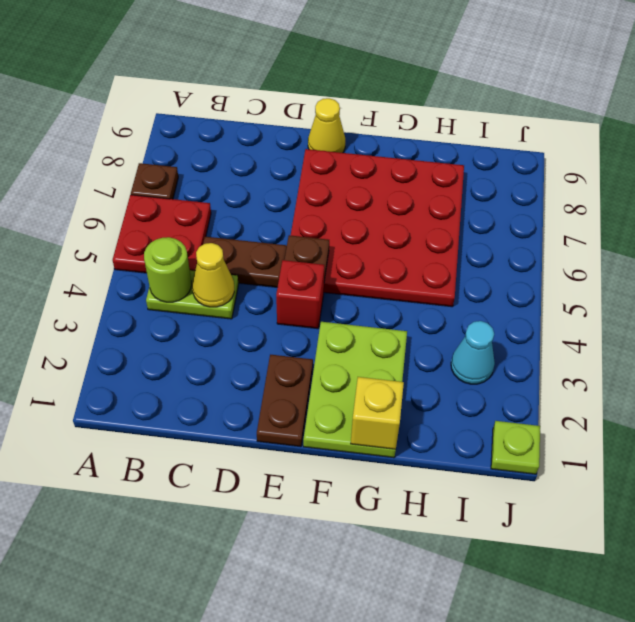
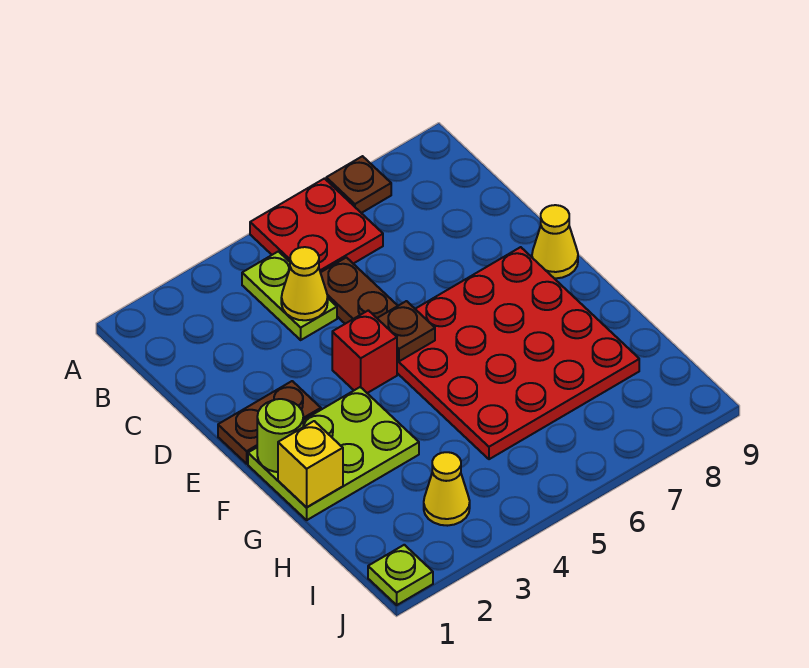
lime 1x1 round brick [144,237,191,302] -> lime 1x1 round brick moved to [257,399,303,472]
cyan 1x1 cone [451,321,495,384] -> yellow 1x1 cone [424,452,470,526]

